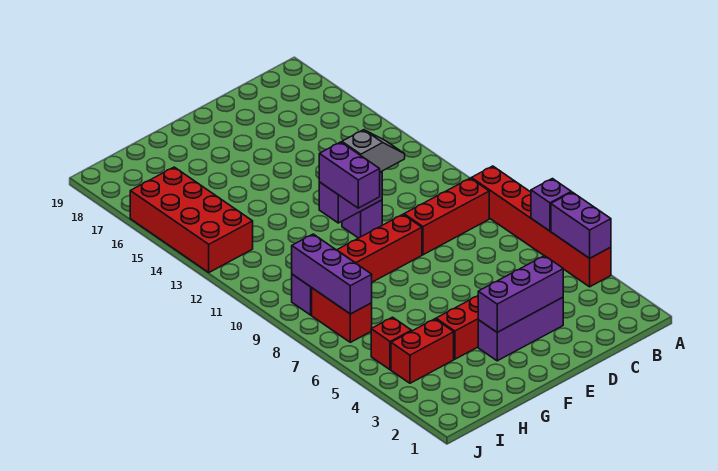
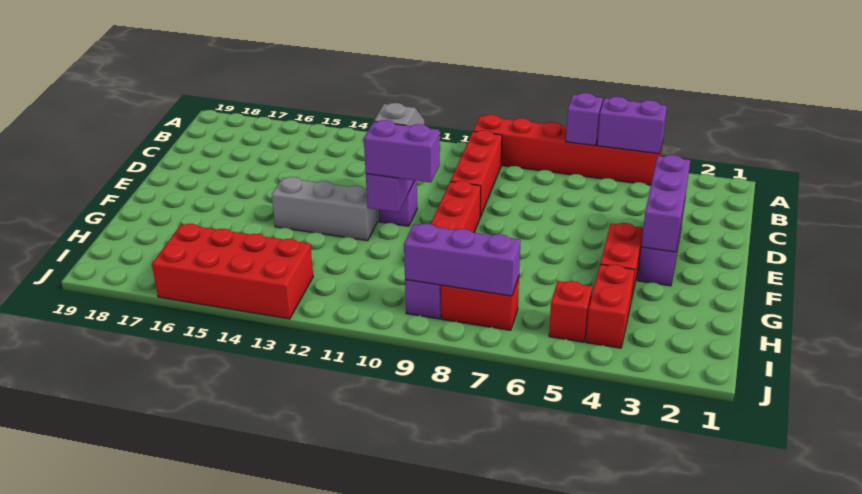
none -> grey 1x3 brick [272,177,377,241]

